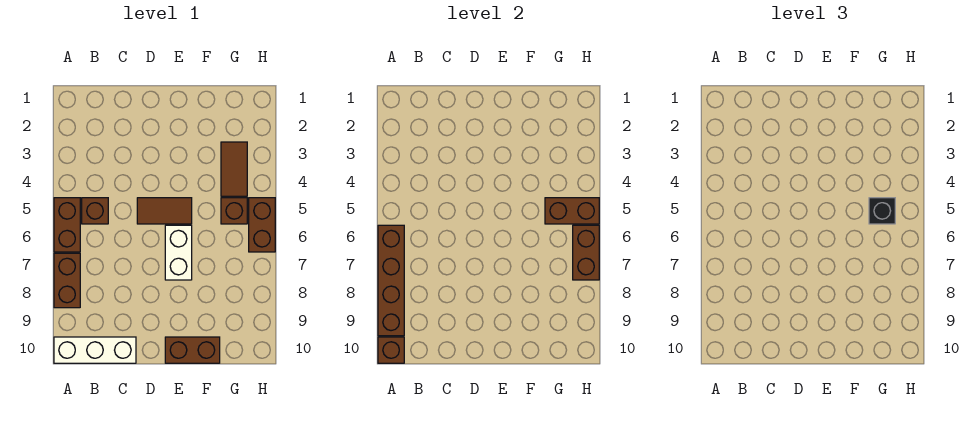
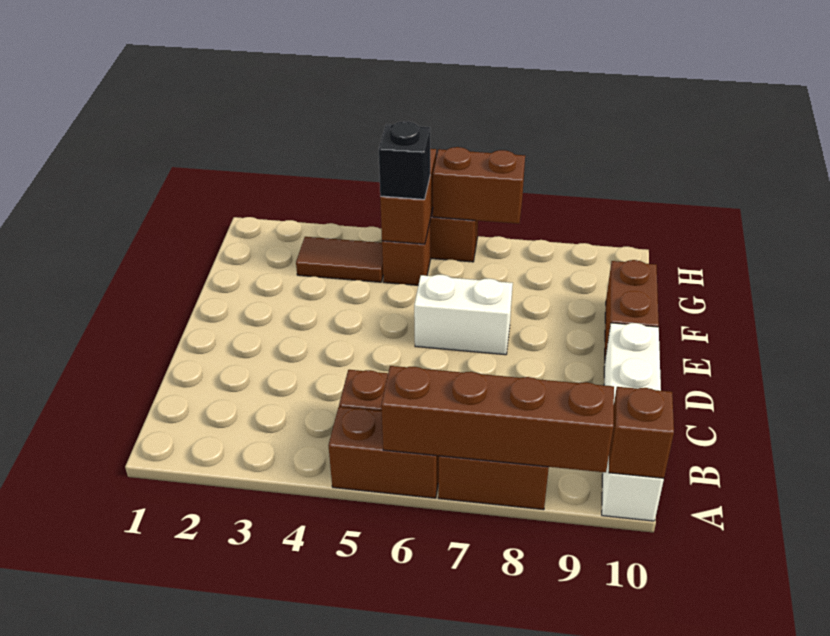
white 1x3 brick [54,337,136,363] -> white 1x4 brick [602,323,664,521]
brown 1x2 tile [137,198,192,224] -> none

